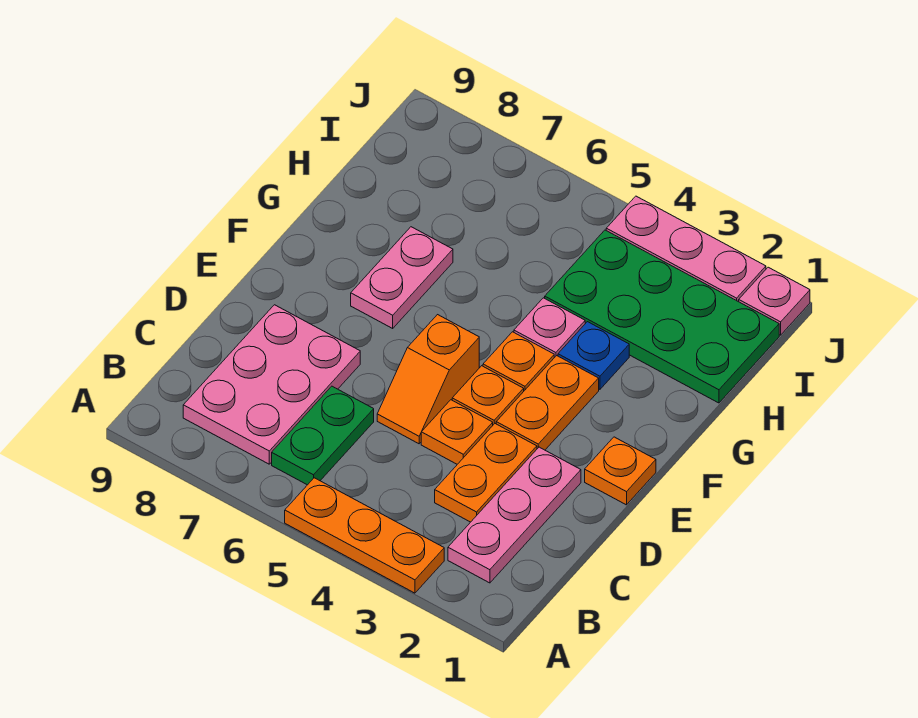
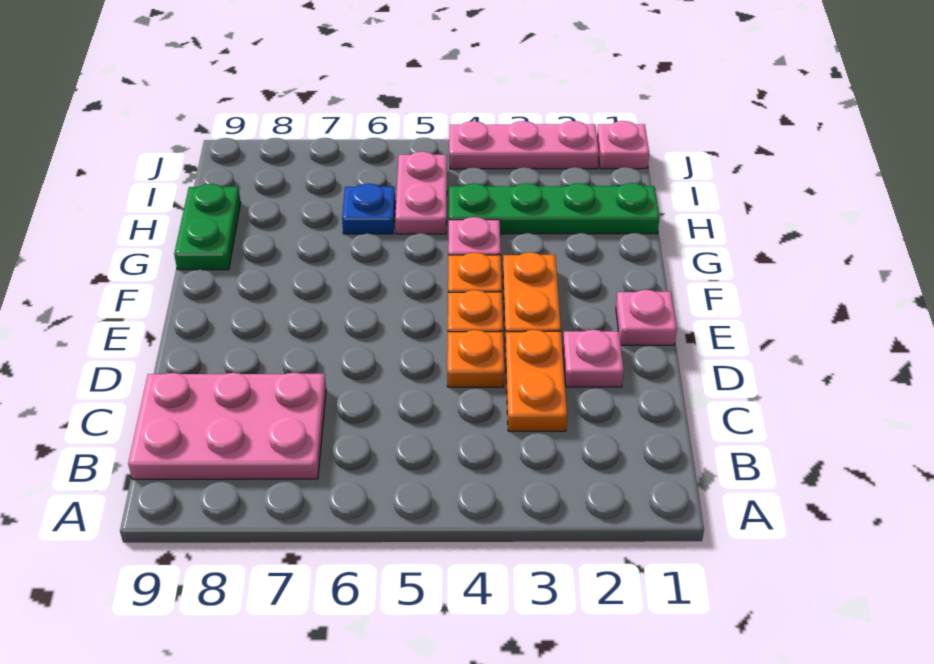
orange 1x3 plate [285,478,444,593] -> none
pink 1x3 plate [448,447,581,583] -> pink 1x1 plate [563,330,624,387]
green 1x2 plate [272,386,374,485] -> green 1x2 plate moved to [174,184,241,270]
pink 2x3 plate [183,305,360,464] -> pink 2x3 plate turned to [128,373,326,479]
orange 1x2 slope [377,315,479,444] -> none
orange 1x1 plate [585,437,656,505] -> pink 1x1 plate [616,290,677,345]
pink 1x2 plate [351,227,453,328] -> pink 1x2 plate moved to [395,152,447,234]
blue 1x1 plate [558,322,629,389] -> blue 1x1 plate moved to [342,184,395,234]
green 2x4 plate [545,230,779,403] -> green 1x4 plate [449,183,659,234]

